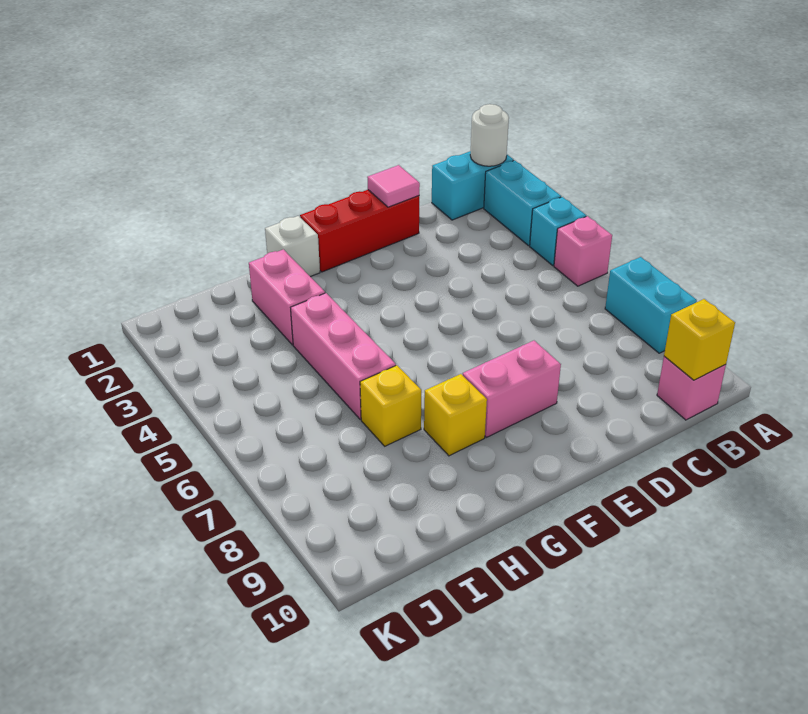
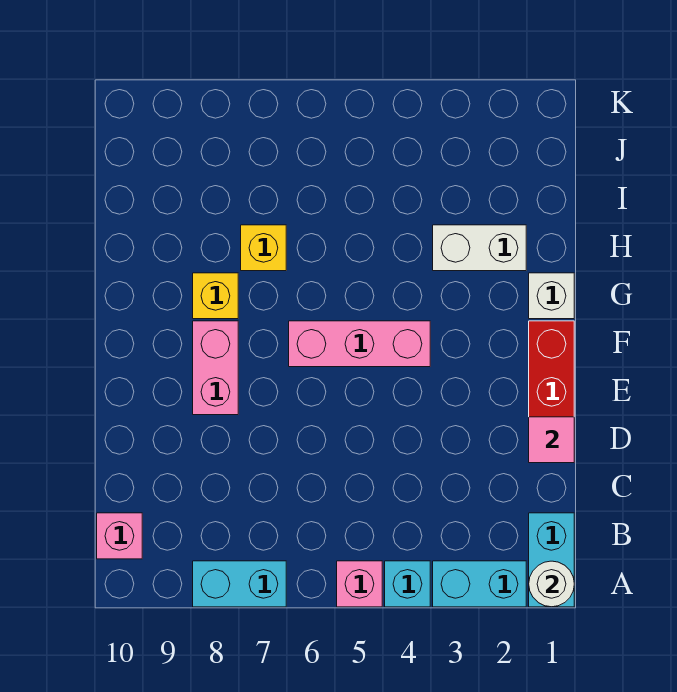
yellow 1x1 brick [664,299,735,380] -> none
pink 1x2 brick [249,249,325,345] -> white 1x2 brick [433,225,526,271]
pink 1x3 brick [291,293,396,419] -> pink 1x3 brick moved to [289,321,430,367]

